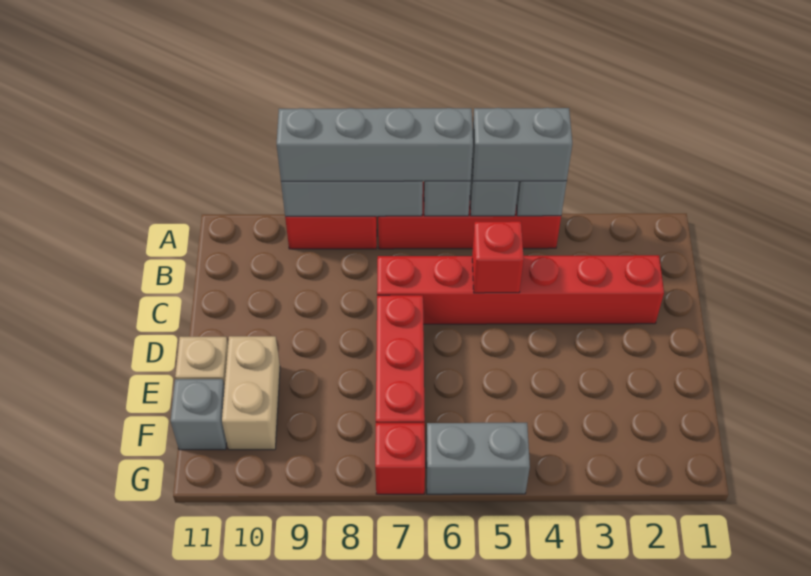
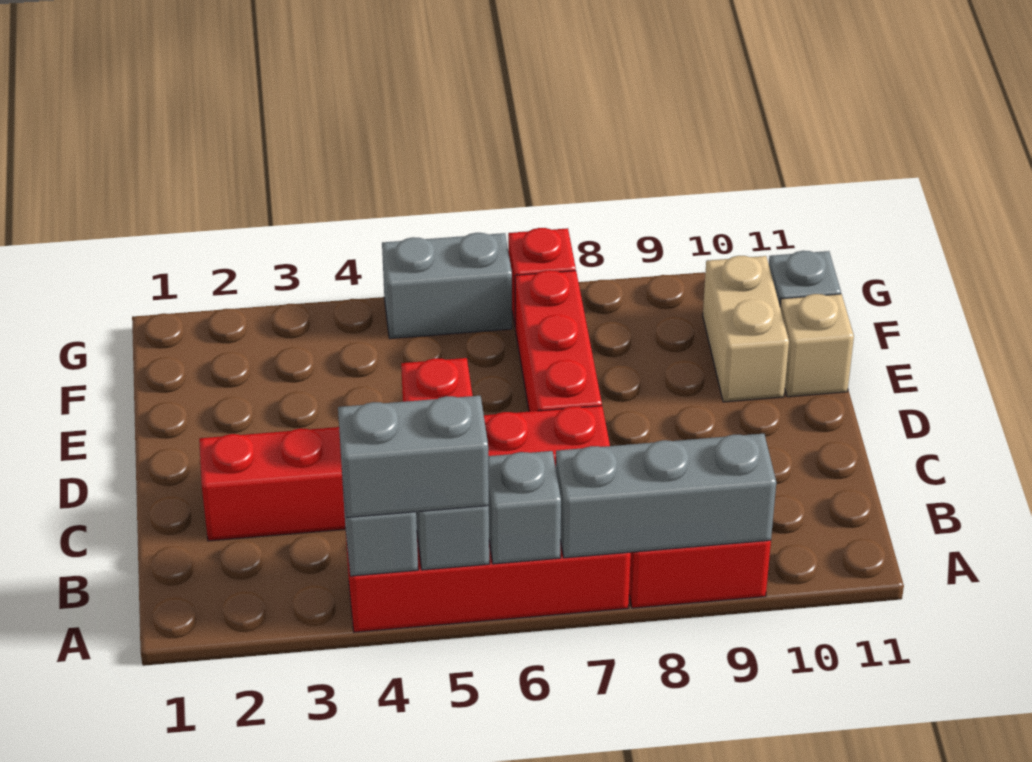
grey 1x4 brick [277,108,473,181] -> none

